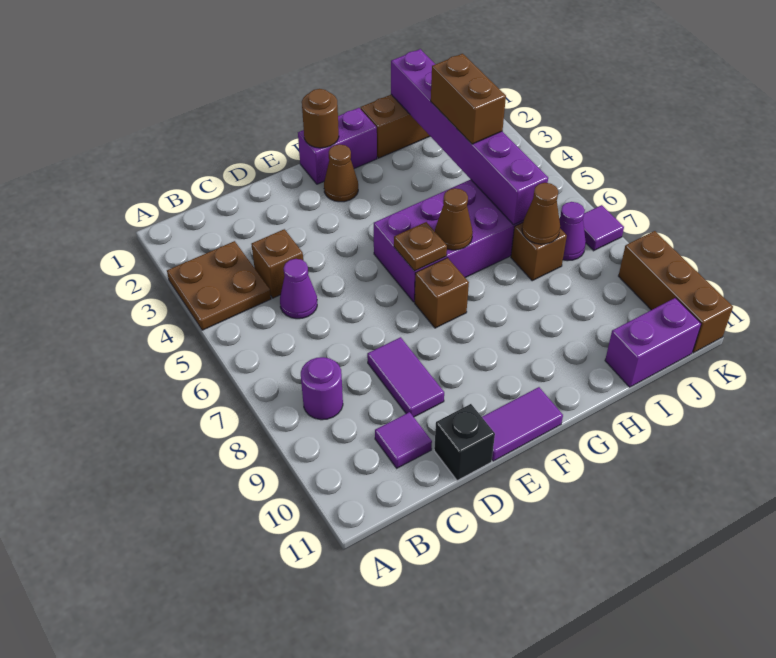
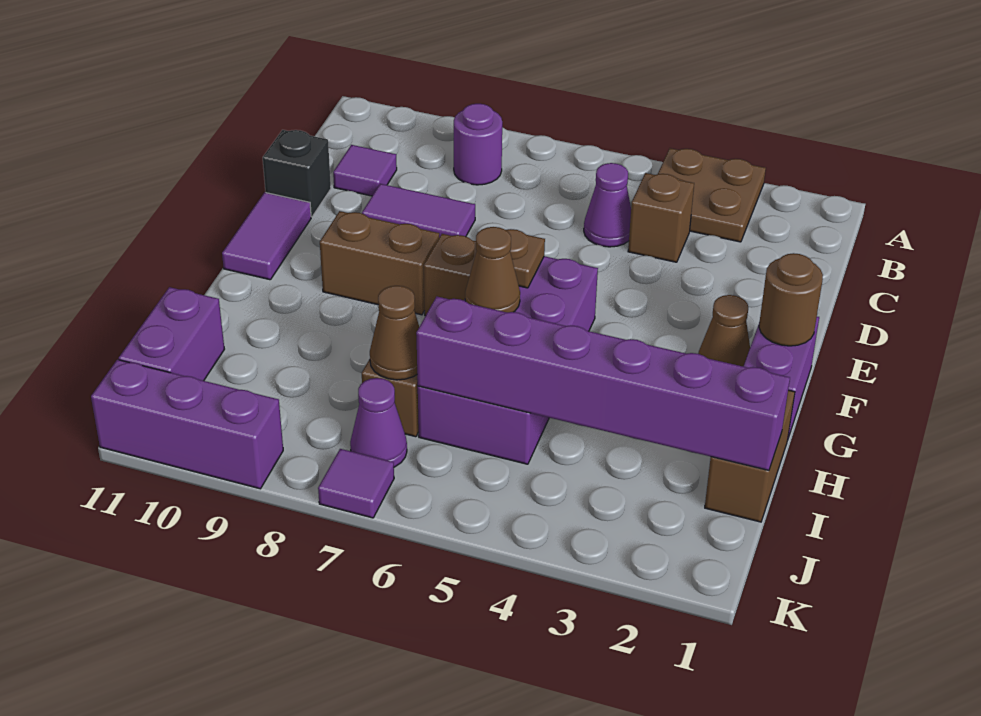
brown 1x2 brick [431,54,506,144] -> brown 1x2 brick moved to [320,211,439,315]
brown 1x3 brick [619,231,733,353] -> purple 1x3 brick [91,360,283,489]

